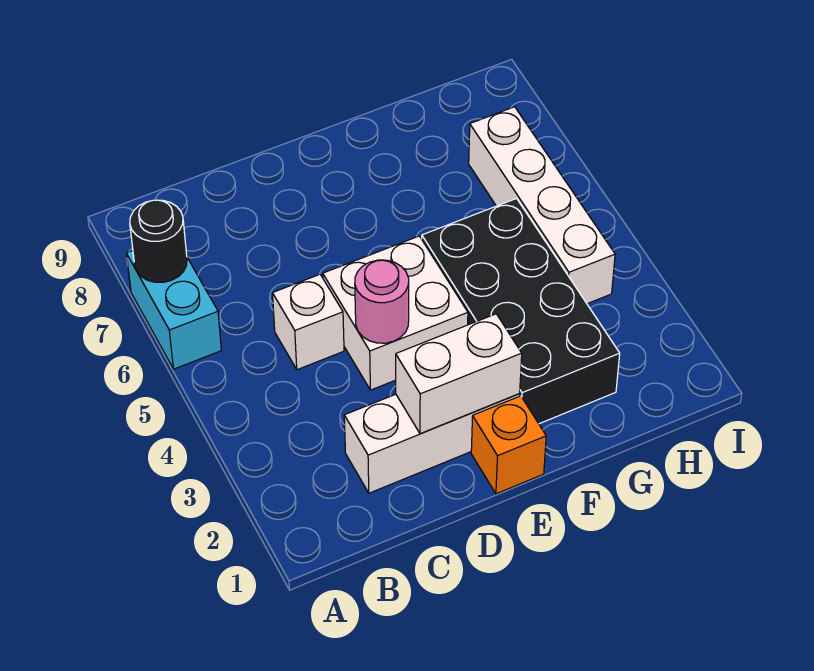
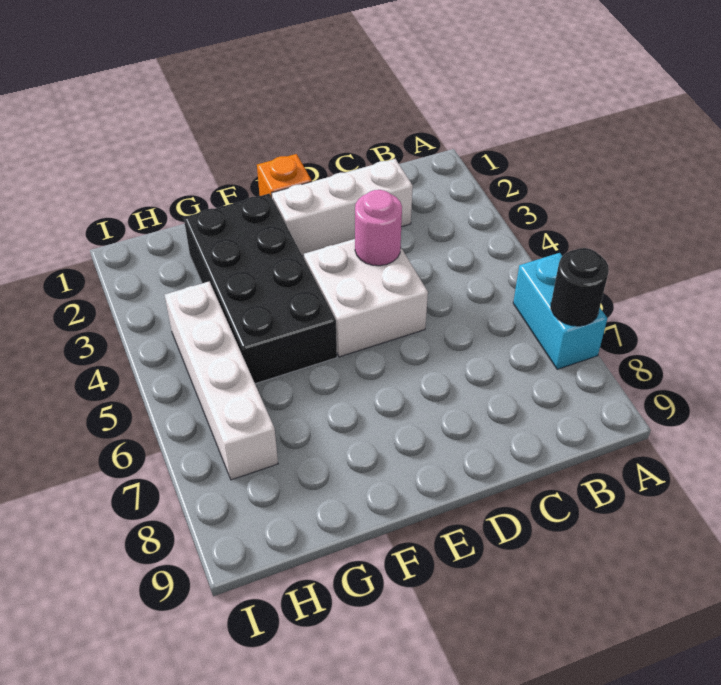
white 1x1 brick [272,274,344,370] -> none
white 1x2 brick [396,314,522,434] -> none

